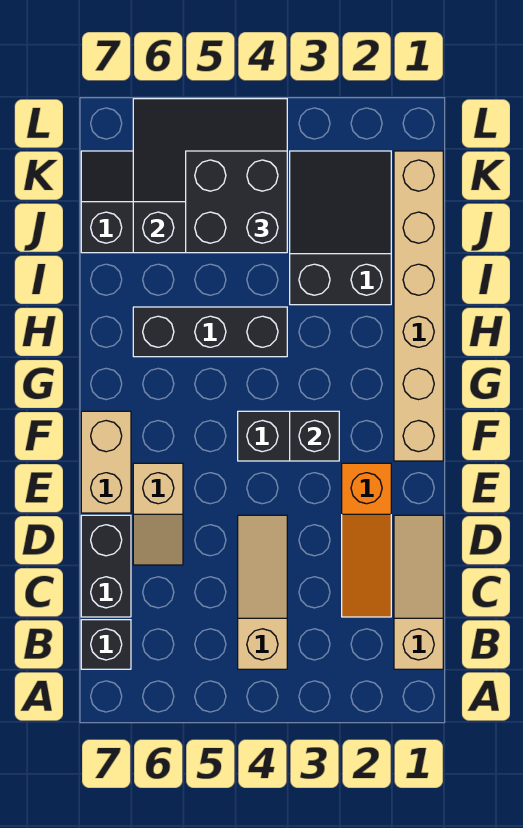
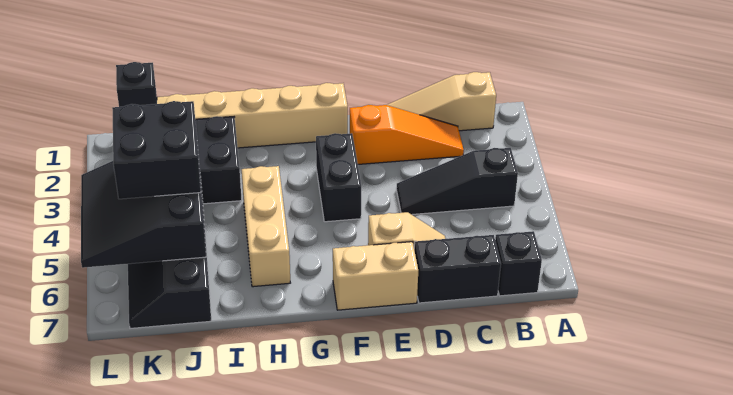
tan 1x3 slope [238,515,287,669] -> black 1x3 slope [396,148,518,215]
black 1x1 brick [290,411,339,461] -> black 1x1 brick moved to [116,62,157,107]
black 1x3 brick [133,307,287,357] -> tan 1x3 brick [242,166,290,287]

